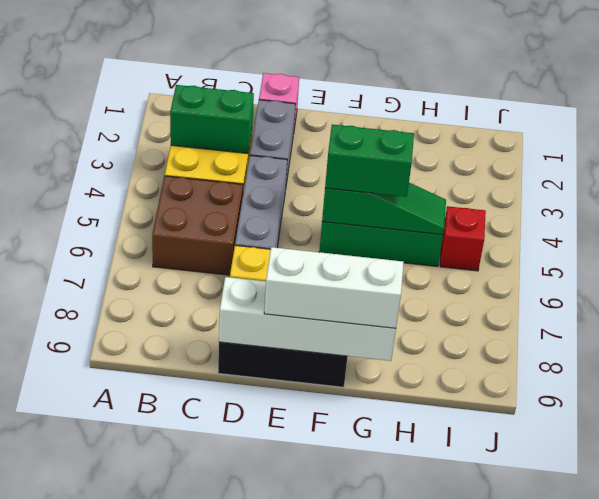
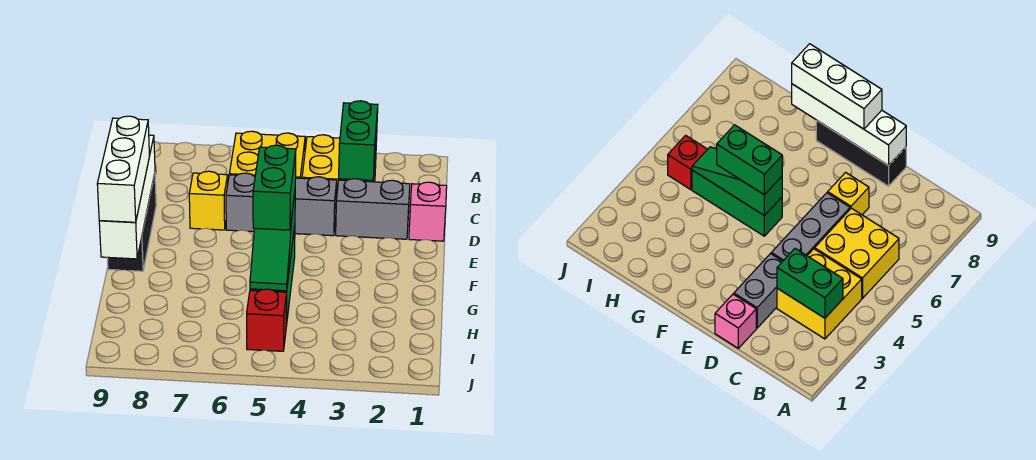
brown 2x2 brick [152,176,243,275] -> yellow 2x2 brick [229,131,305,178]

